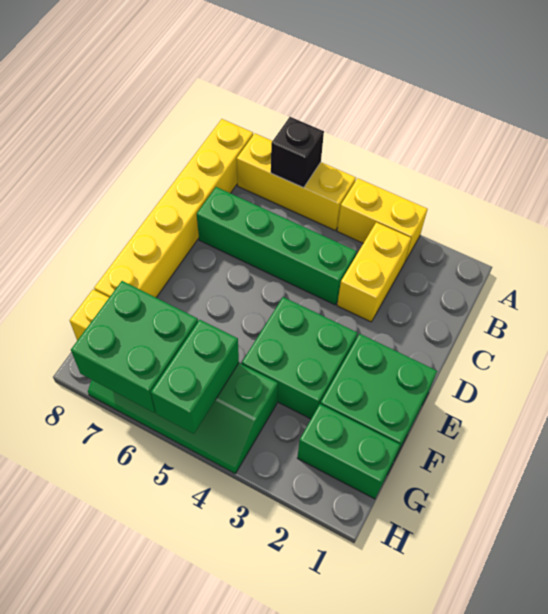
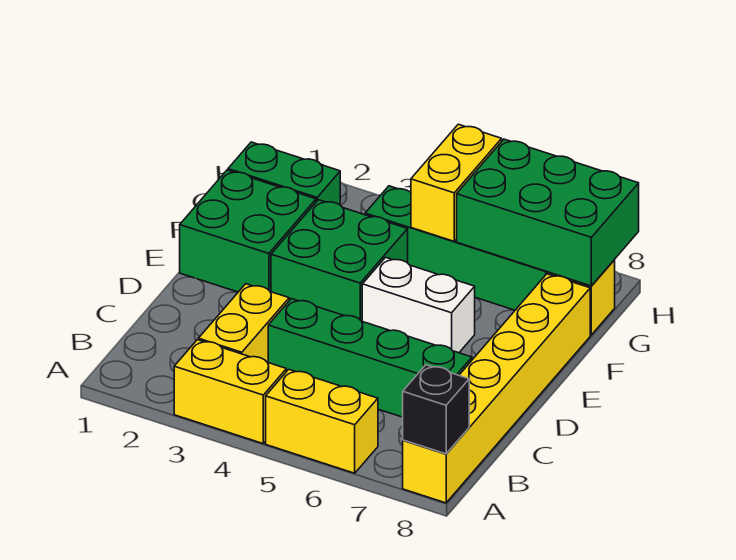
yellow 1x3 brick [237,134,356,231] -> yellow 1x2 brick [266,369,378,473]
black 1x1 brick [271,117,324,188] -> black 1x1 brick moved to [403,365,469,454]
none -> white 1x2 brick [362,257,475,353]
green 1x2 brick [151,320,239,434] -> yellow 1x2 brick [411,124,502,241]
green 2x2 brick [71,281,198,413] -> green 2x3 brick [457,139,639,286]

